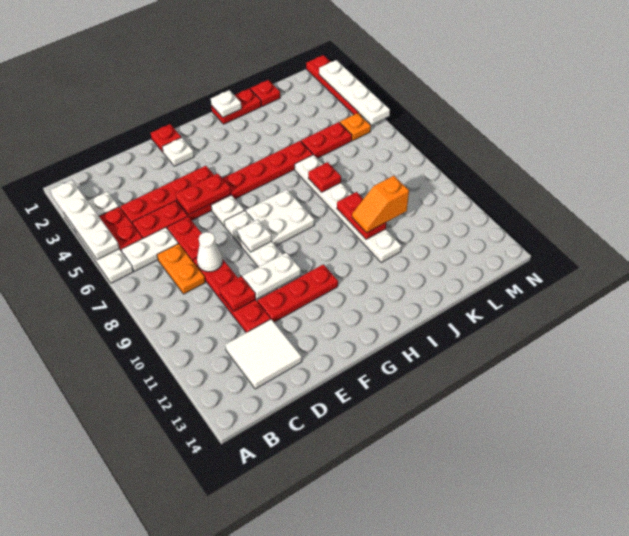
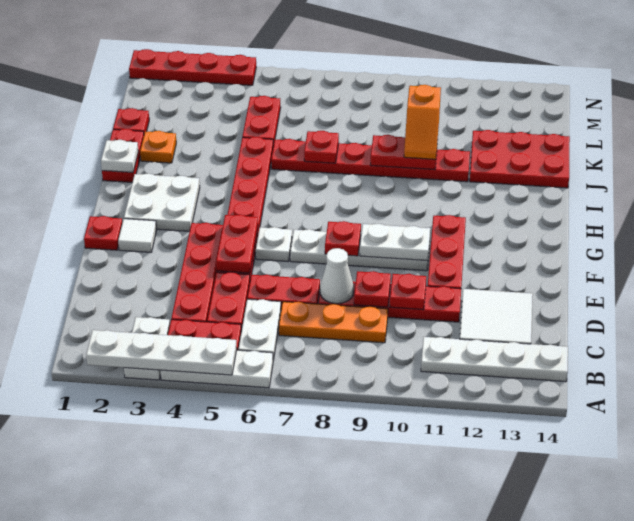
orange 1x2 plate [157,244,205,294] -> orange 1x3 plate [279,302,388,343]
none -> red 1x1 plate [354,271,391,307]
white 1x2 plate [243,252,301,299] -> white 1x2 plate turned to [360,224,430,261]
white 1x1 plate [162,137,194,166] -> white 1x1 tile [118,219,157,252]
white 1x1 plate [237,220,272,252] -> red 1x1 plate [325,221,361,256]
white 2x2 plate [246,189,314,246] -> white 2x2 plate moved to [124,173,200,231]
white 1x6 plate [295,155,401,262] -> red 1x6 plate [271,139,470,182]
none -> red 2x3 plate [470,130,570,188]
orange 1x1 plate [340,113,371,141] -> orange 1x1 plate moved to [140,131,176,163]
white 1x4 plate [319,60,390,124] -> white 1x4 plate moved to [421,337,568,382]

